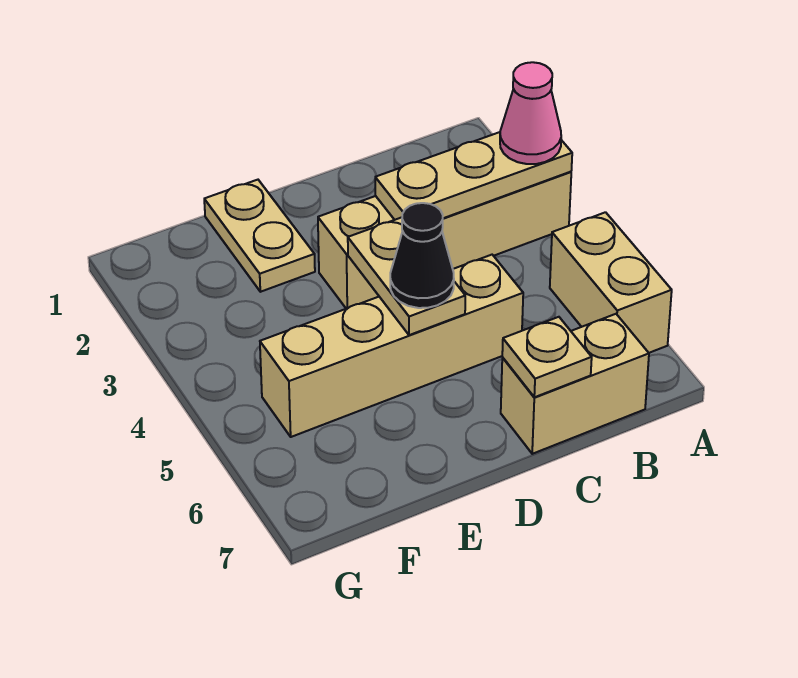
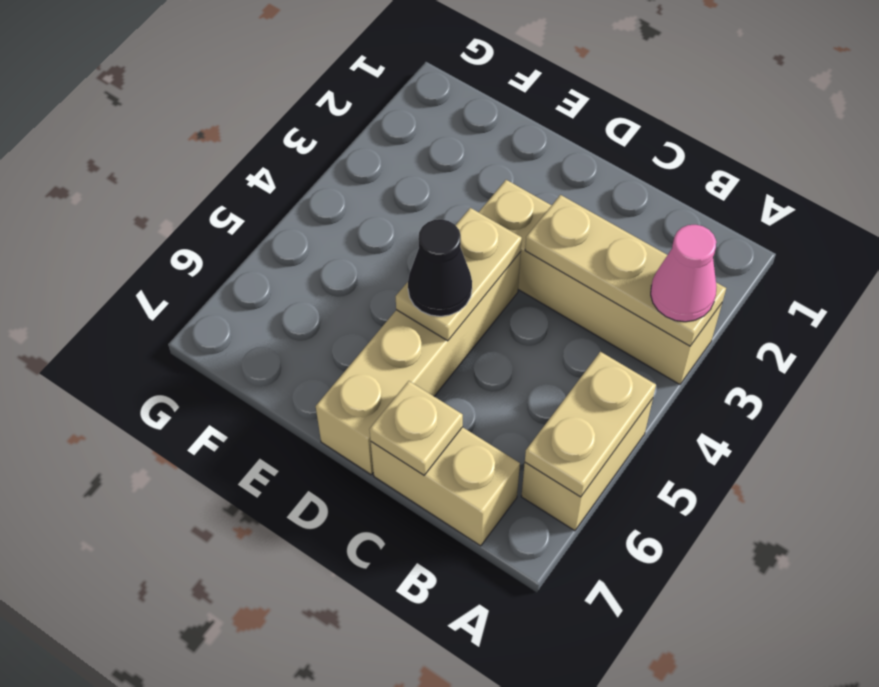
tan 1x4 brick [260,255,523,437] -> tan 1x4 brick turned to [316,252,521,474]
tan 1x2 plate [204,180,315,292] -> tan 1x2 plate moved to [525,352,656,497]

